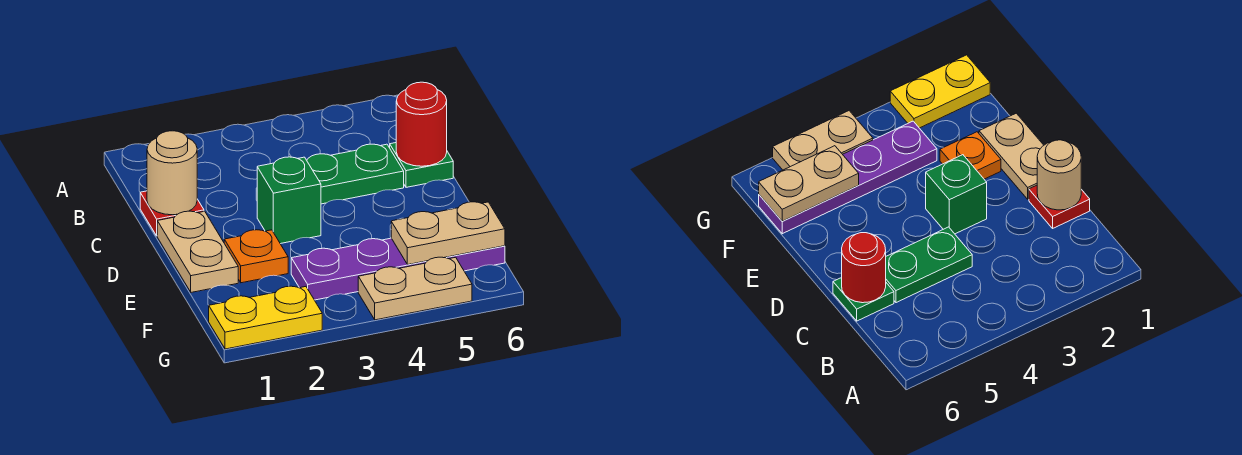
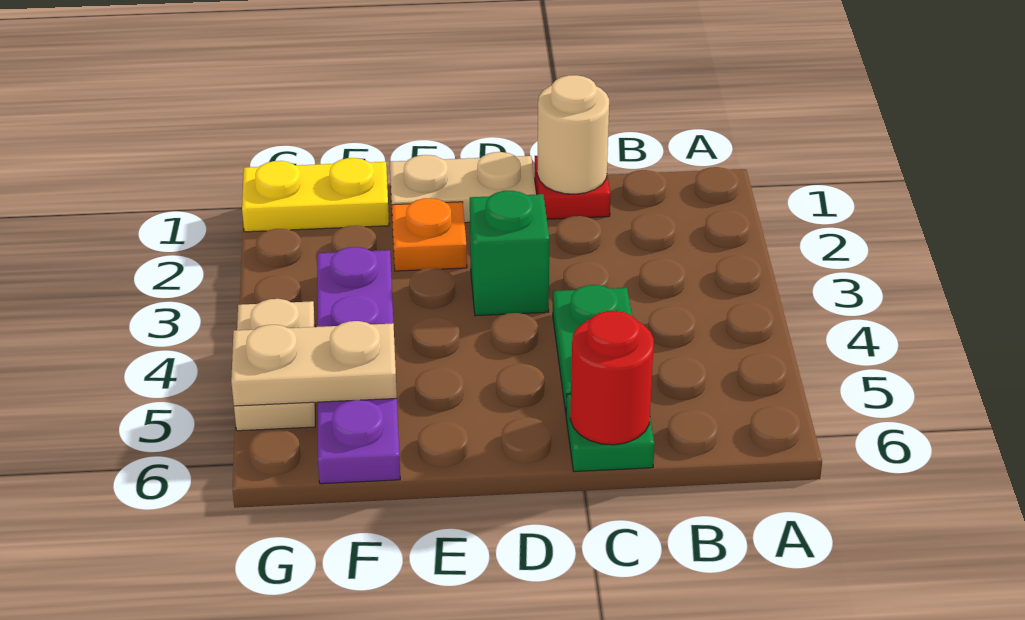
tan 1x2 plate [391,202,505,264] -> tan 1x2 plate turned to [231,321,397,406]
yellow 1x2 plate [209,286,322,349] -> yellow 1x2 plate turned to [242,158,389,232]

